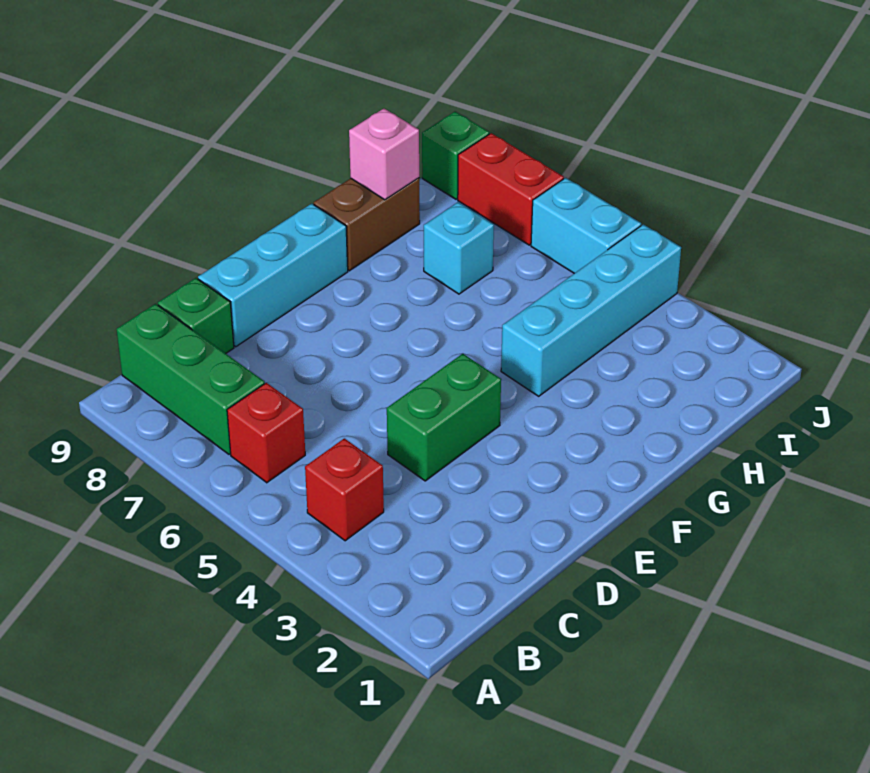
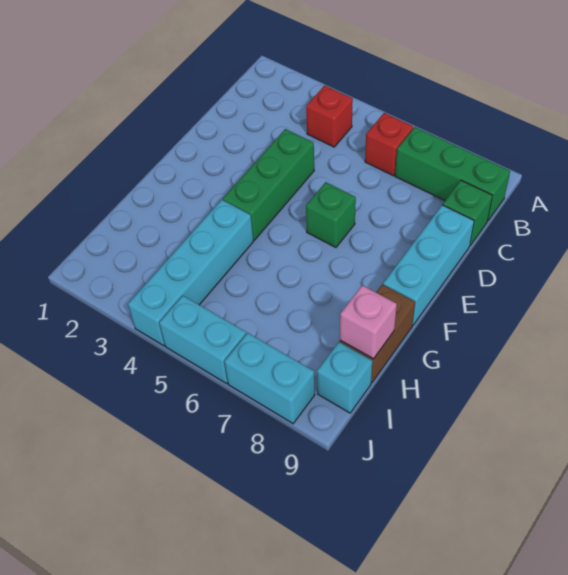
green 1x2 brick [387,354,501,481] -> green 1x3 brick [223,129,314,240]
cyan 1x1 brick [424,202,494,294] -> cyan 1x1 brick moved to [317,342,372,413]
red 1x2 brick [458,133,564,245] -> cyan 1x2 brick [224,333,315,423]
green 1x1 brick [422,112,489,199] -> green 1x1 brick moved to [306,182,356,247]

